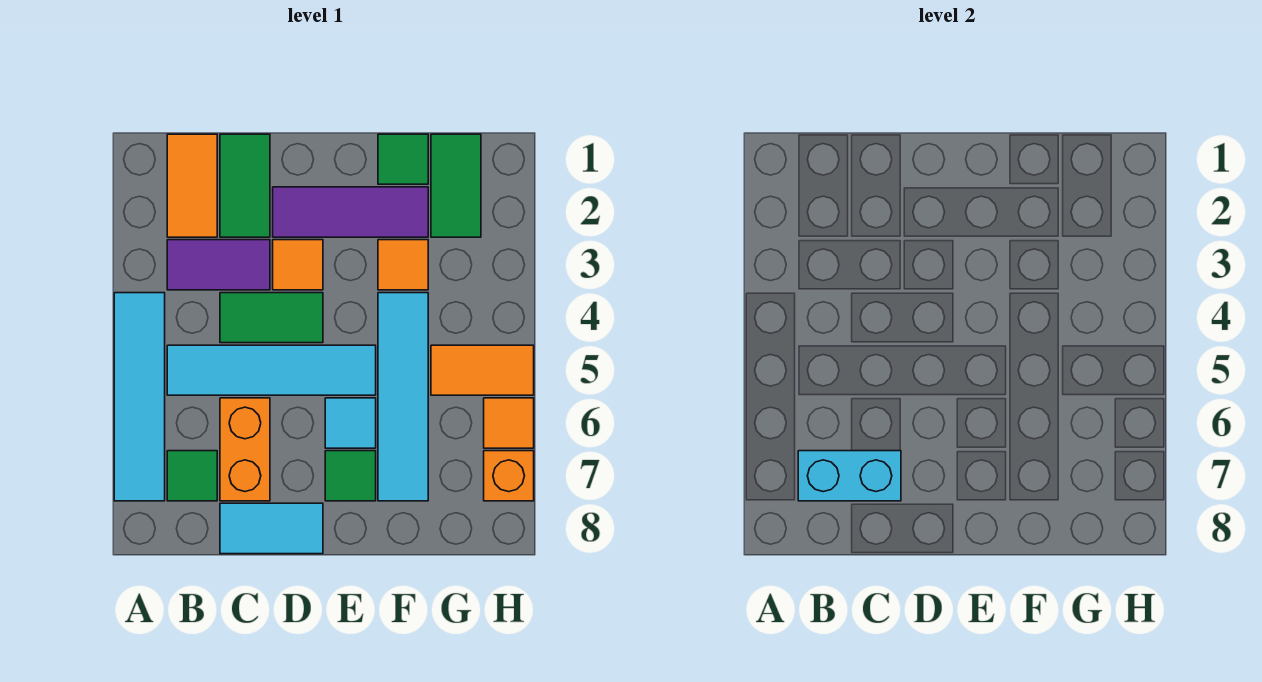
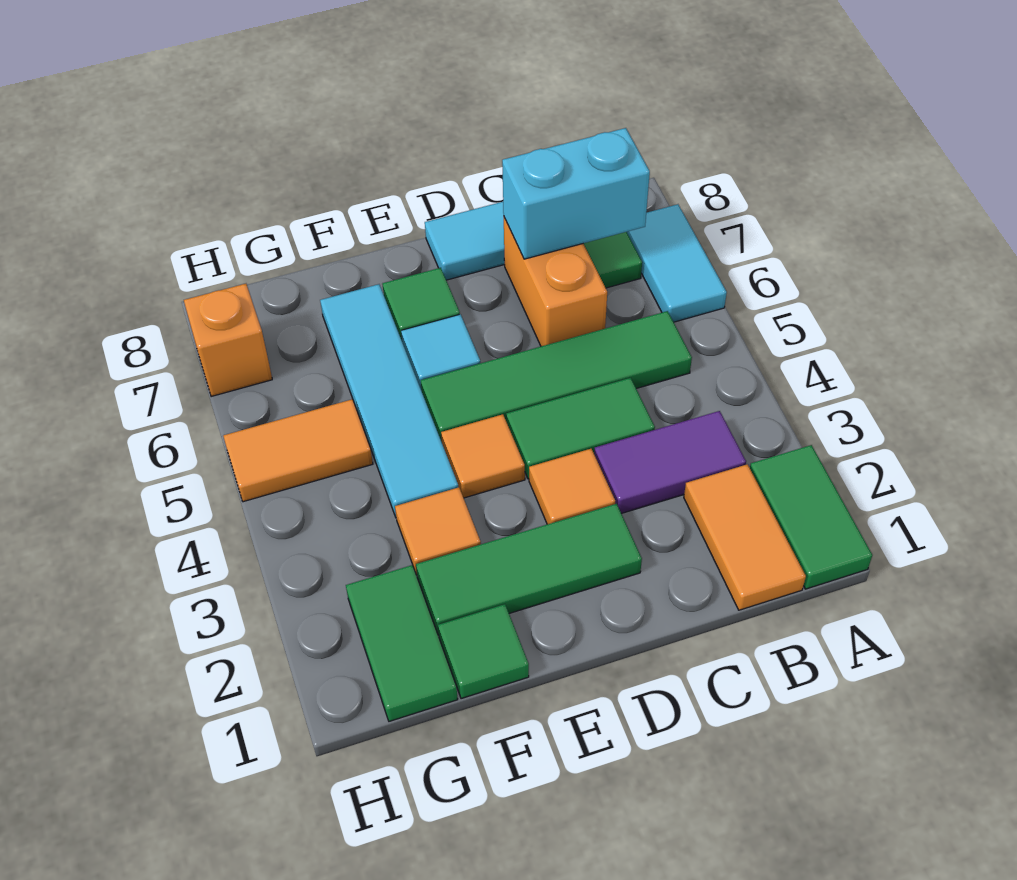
cyan 1x4 tile [114,293,165,501] -> cyan 1x2 tile [627,204,727,322]
cyan 1x4 tile [167,345,376,395] -> green 1x4 tile [421,311,692,442]
green 1x2 tile [220,134,270,237] -> green 1x2 tile moved to [750,445,872,589]
purple 1x3 tile [273,187,428,237] -> green 1x3 tile [416,504,642,635]
orange 1x1 tile [484,398,534,448] -> orange 1x1 tile moved to [441,414,525,498]

